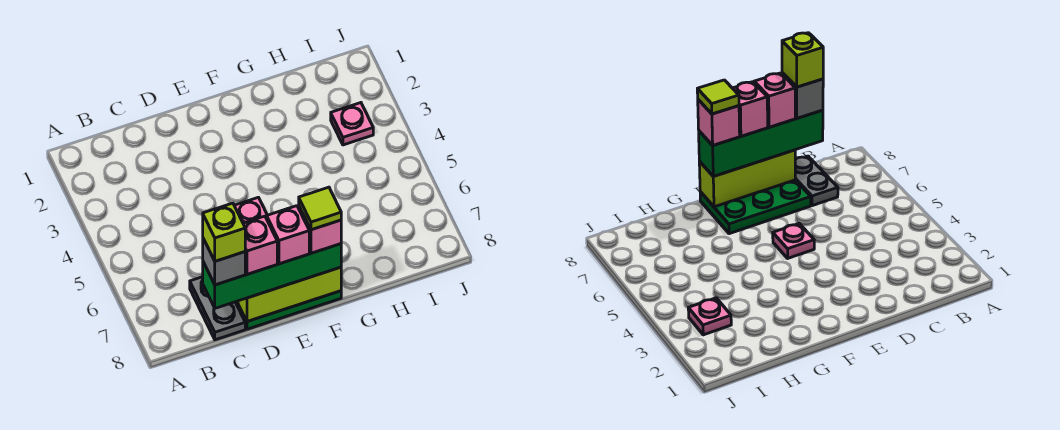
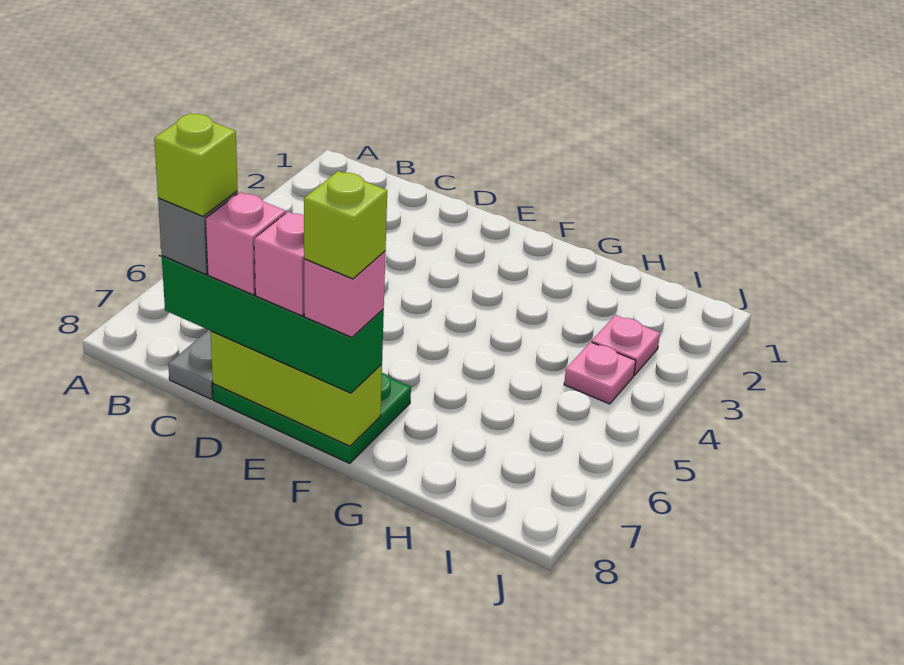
pink 1x1 plate [234,197,267,223] -> pink 1x1 plate moved to [564,342,636,404]
lime 1x1 tile [299,187,341,230] -> lime 1x1 brick [304,171,387,279]

